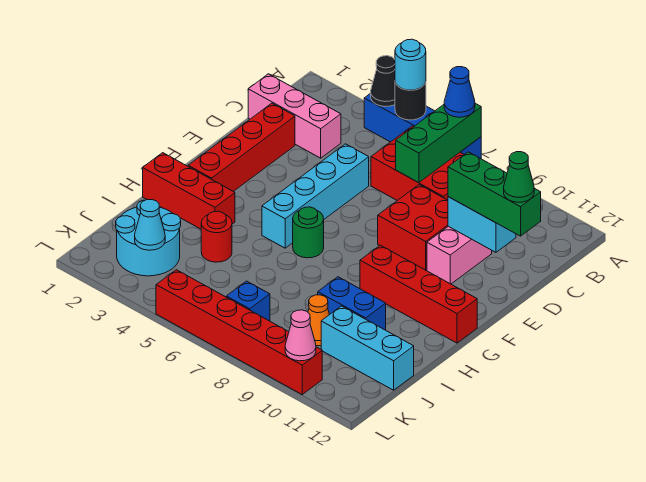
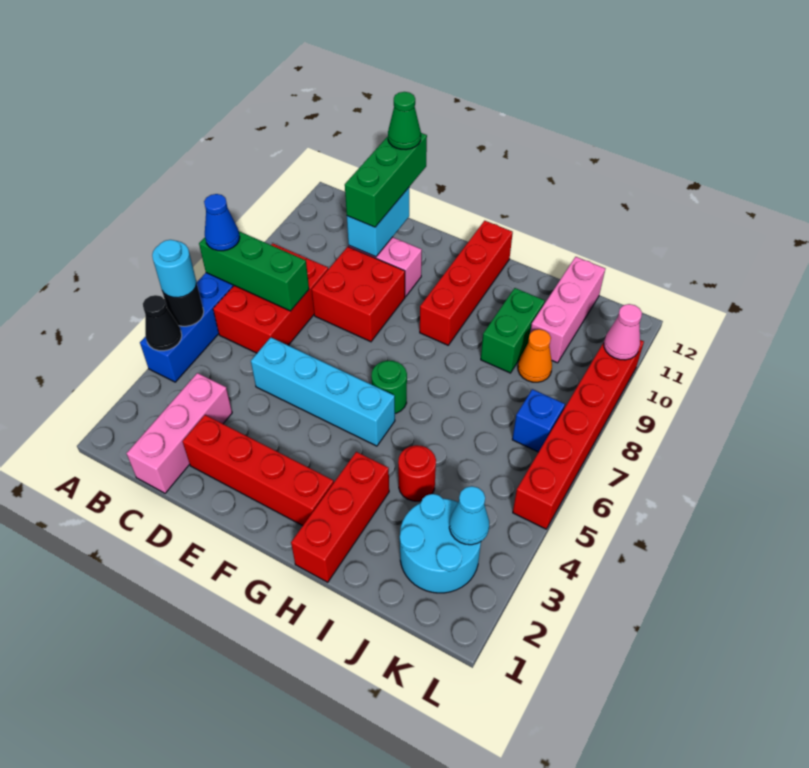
blue 1x2 brick [318,277,386,330] -> green 1x2 brick [481,288,545,373]
cyan 1x3 brick [321,306,414,390] -> pink 1x3 brick [530,257,605,363]

